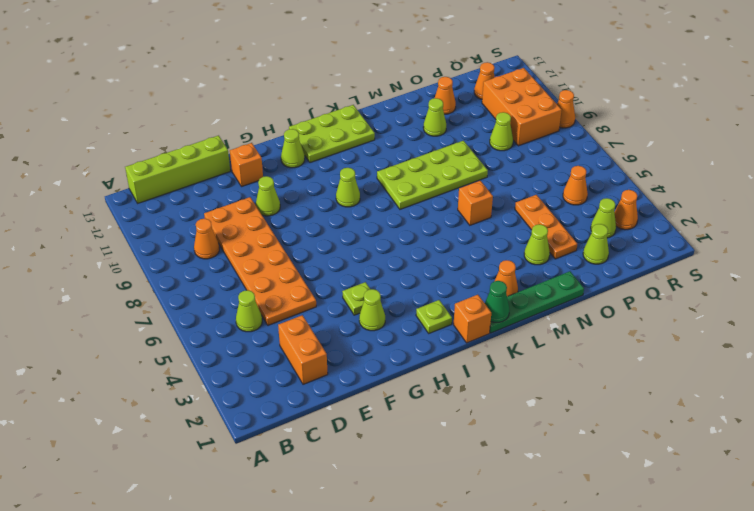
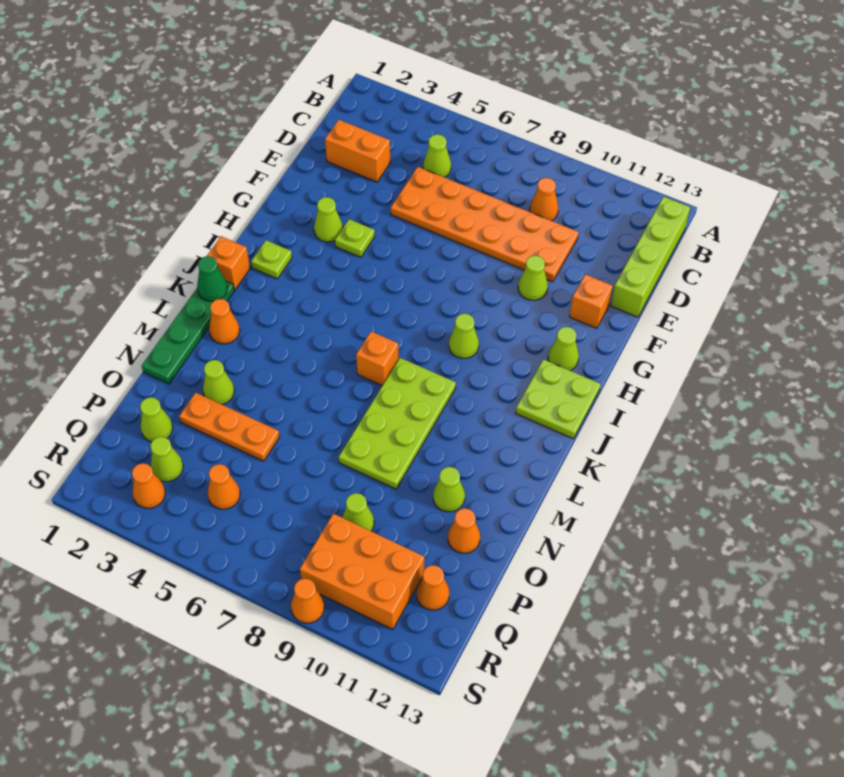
lime 2x3 plate [289,105,375,163] -> lime 2x2 plate [516,359,600,439]
orange 1x1 brick [458,181,493,225] -> orange 1x1 brick moved to [356,332,399,386]

